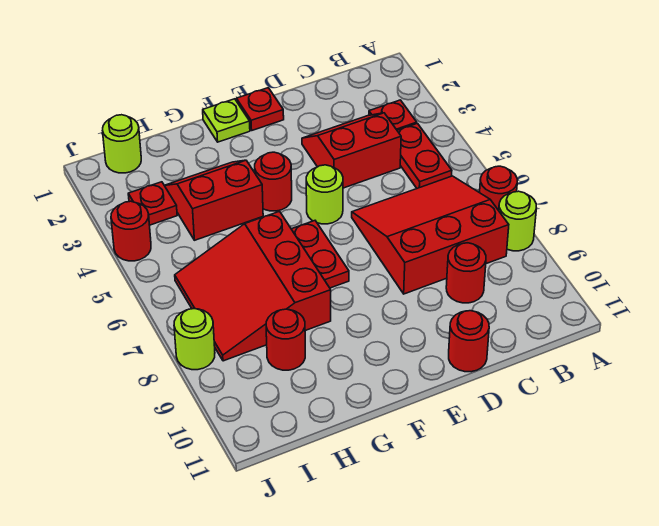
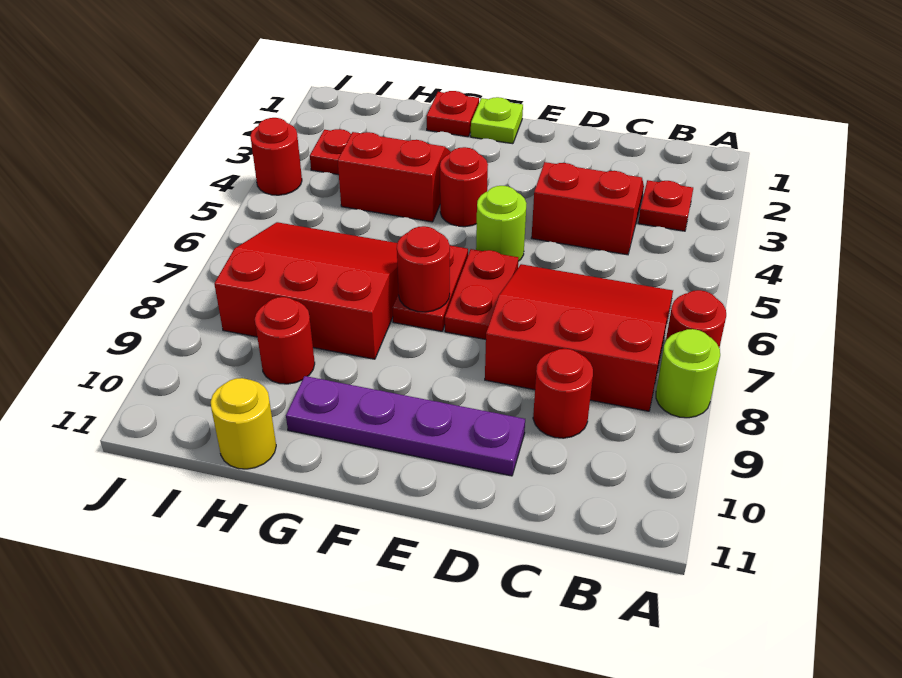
red 1x2 plate [397,123,452,188] -> red 1x2 plate moved to [445,249,519,339]
none -> purple 1x4 plate [286,376,525,476]
red 1x1 round brick [449,311,489,372] -> red 1x1 round brick moved to [397,226,450,312]
red 1x1 plate [236,88,284,130] -> red 1x1 plate moved to [427,91,479,137]
red 3x3 slope [175,212,331,361] -> red 3x3 slope turned to [214,222,399,359]
none -> yellow 1x1 round brick [211,378,276,469]
lime 1x1 round brick [103,115,141,173] -> none
lime 1x1 round brick [174,309,215,370] -> none

